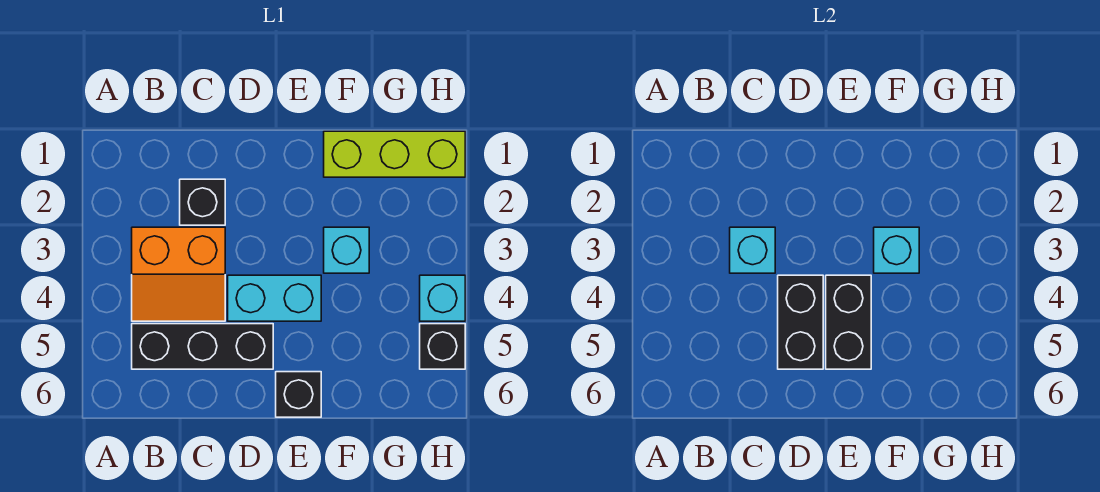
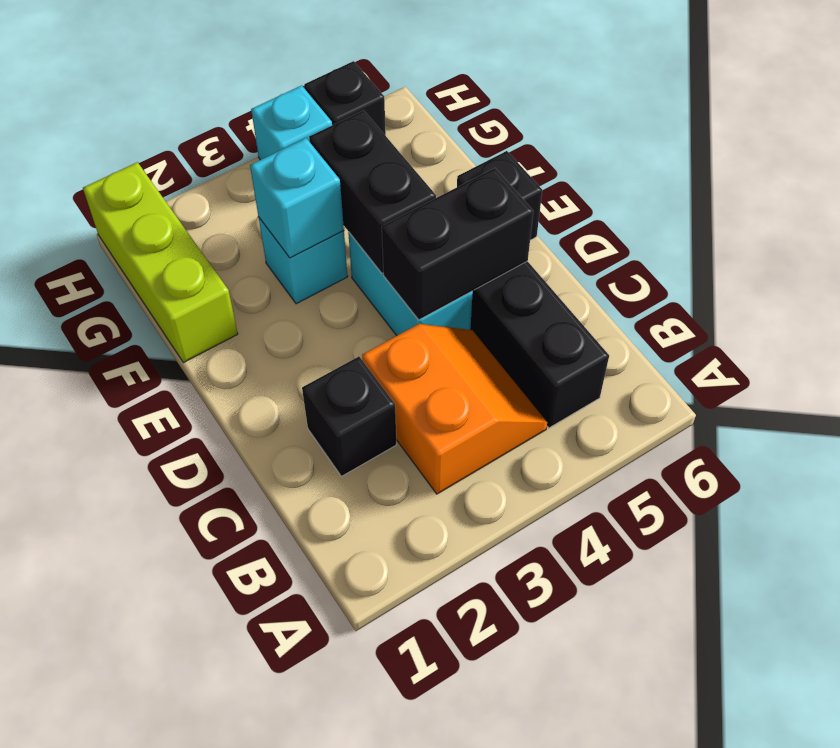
cyan 1x1 brick [730,227,775,273] -> none
black 1x2 brick [826,275,871,369] -> black 1x2 brick turned to [309,110,436,273]

